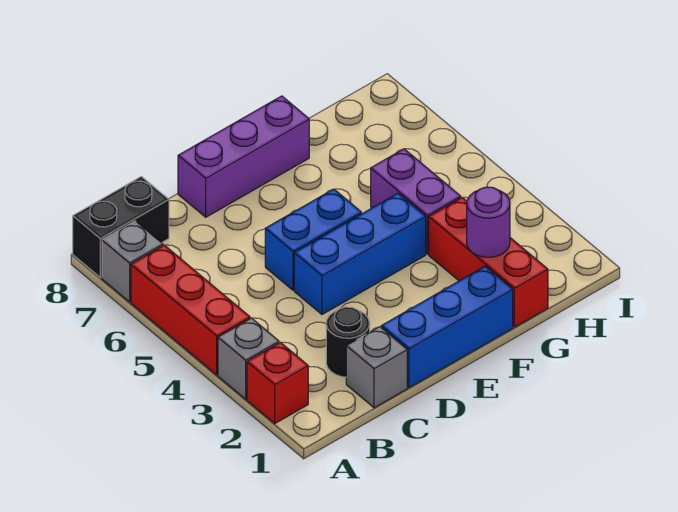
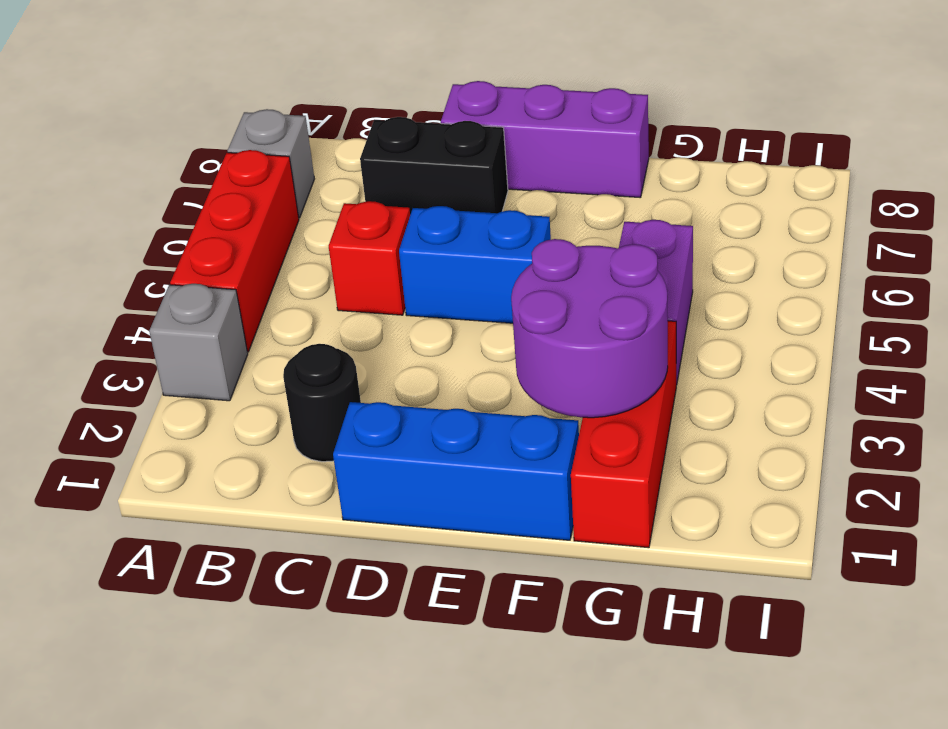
red 1x1 brick [247,342,308,423] -> red 1x1 brick moved to [329,201,410,315]
black 1x2 brick [73,177,169,278] -> black 1x2 brick moved to [360,117,508,215]
grey 1x1 brick [346,327,407,408] -> none
blue 1x3 brick [294,193,426,314] -> none
purple 1x1 round brick [467,187,510,257] -> purple 2x2 round brick [511,239,668,418]

